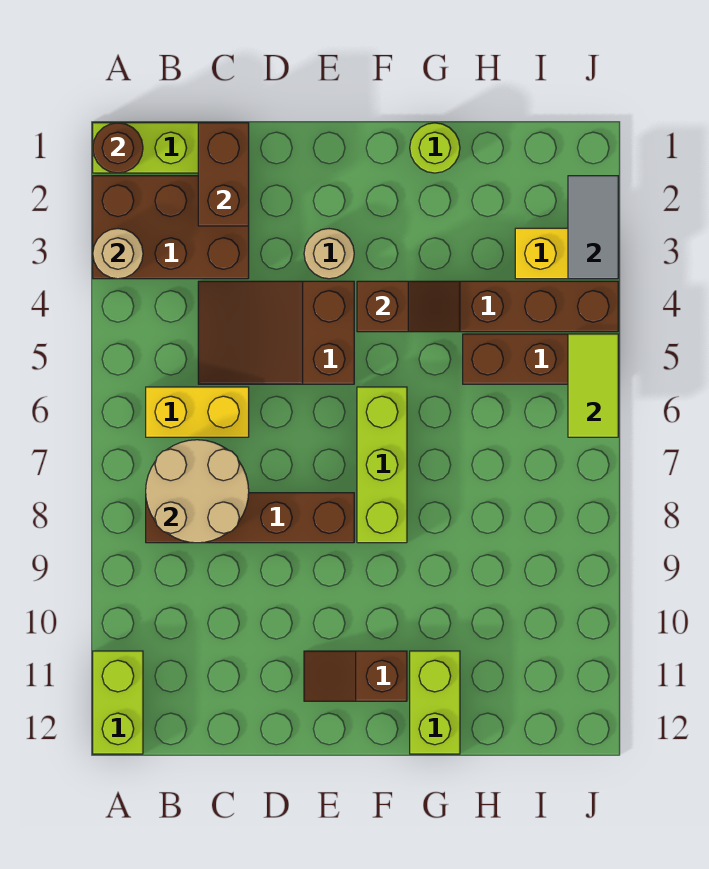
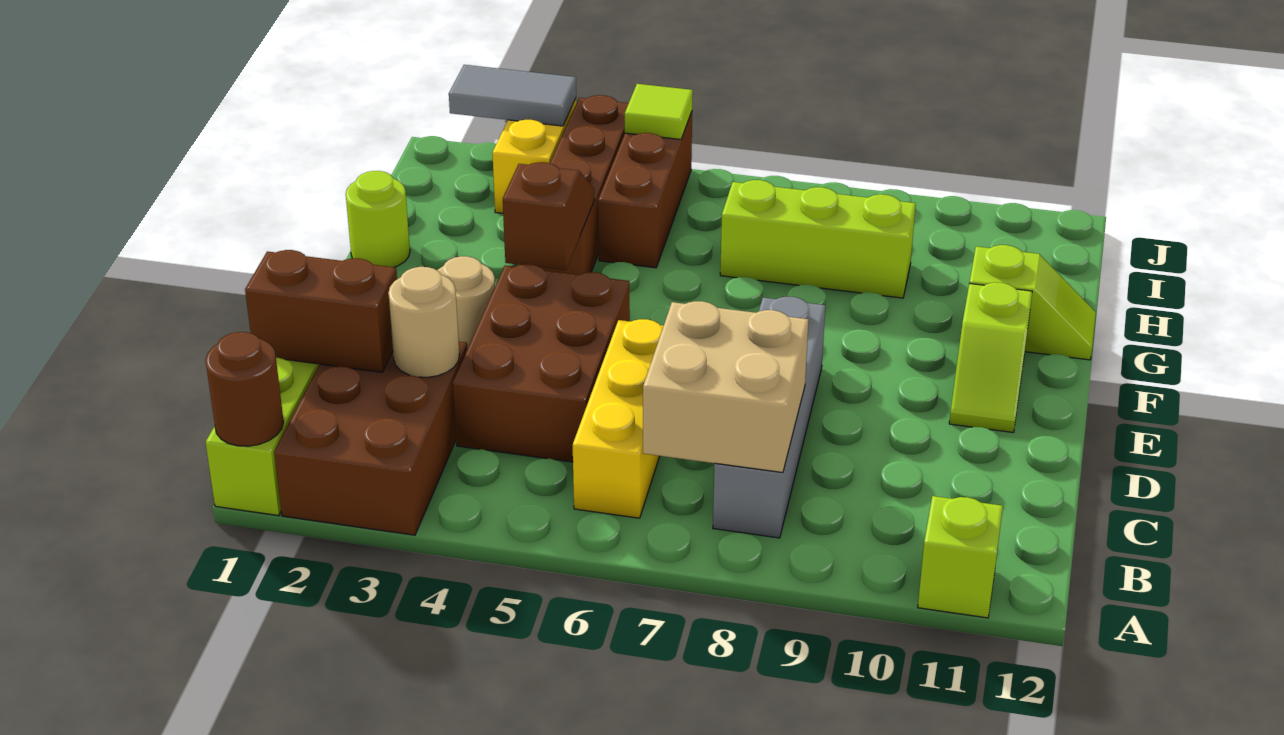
tan 1x1 round brick [93,229,143,279] -> tan 1x1 round brick moved to [388,267,459,377]
lime 1x2 brick [93,651,143,754] -> lime 1x1 brick [918,496,1003,618]
yellow 1x2 brick [146,387,249,437] -> yellow 1x3 brick [573,319,663,518]
tan 2x2 round brick [146,440,249,543] -> tan 2x2 brick [643,301,808,473]
brown 1x4 brick [146,493,354,543] -> grey 1x4 brick [713,297,825,538]
brown 2x3 slope [198,281,354,384] -> brown 2x3 brick [453,264,630,462]
brown 1x2 slope [304,651,407,701] -> lime 1x2 slope [949,282,1032,433]
lime 1x3 brick [357,387,407,543] -> lime 1x3 brick moved to [720,180,916,298]
lime 1x2 brick [410,651,460,754] -> lime 1x2 slope [969,245,1096,360]
lime 1x2 tile [568,334,618,437] -> lime 1x1 tile [625,84,693,139]

